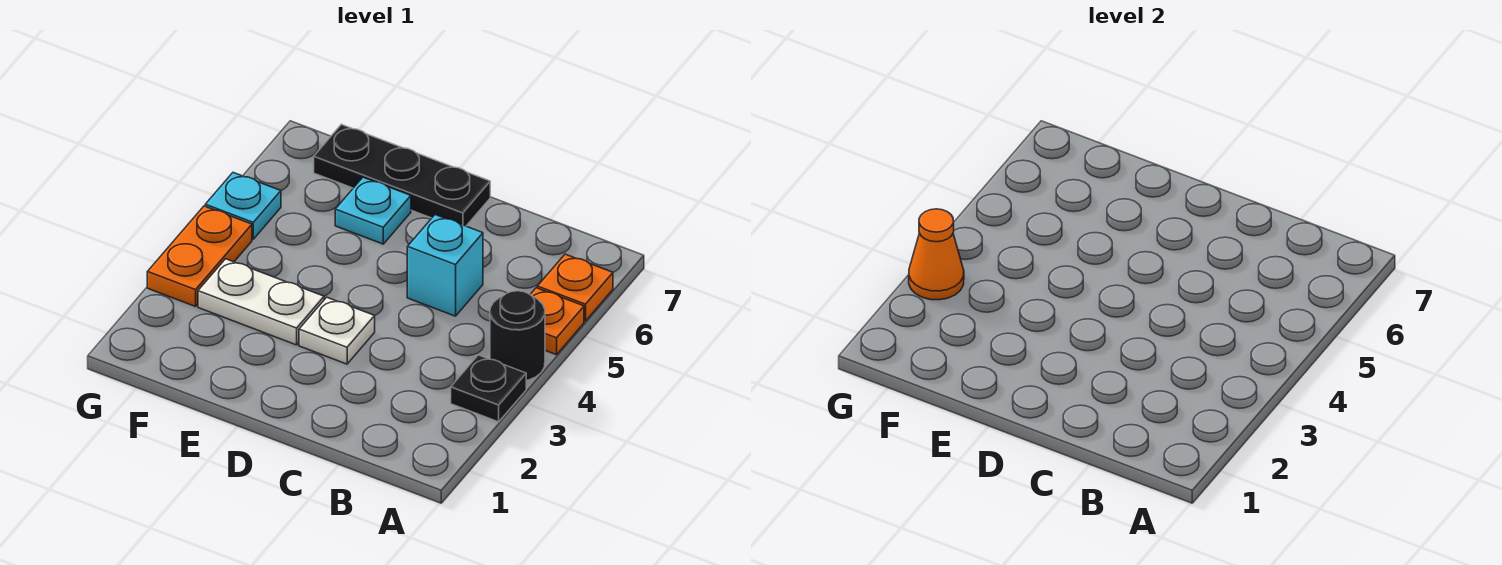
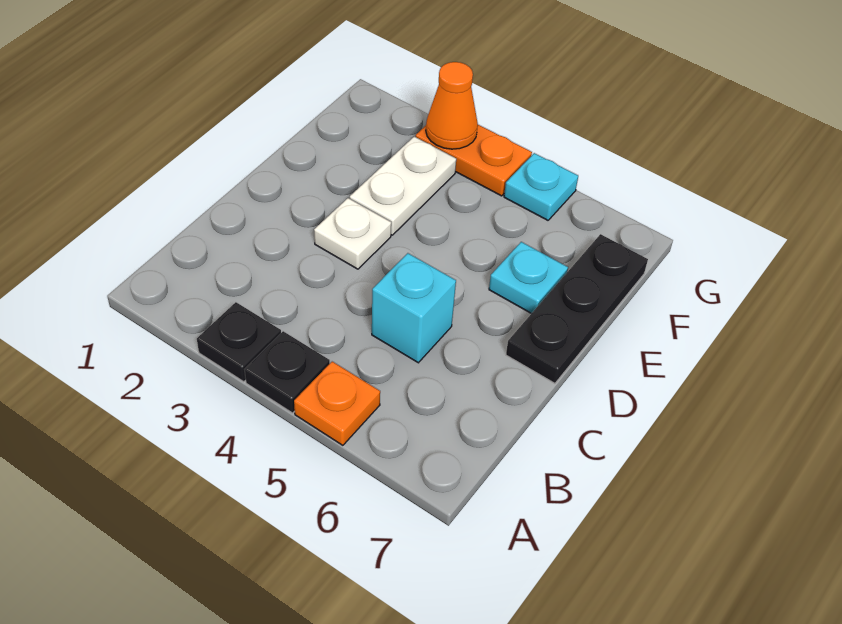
black 1x1 round brick [490,291,545,381] -> black 1x1 plate [244,331,330,413]
orange 1x1 plate [537,254,613,321] -> none

